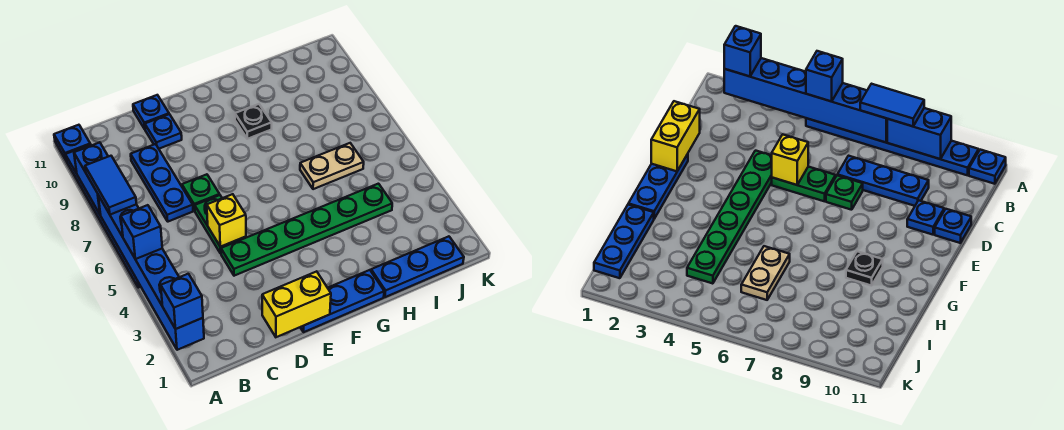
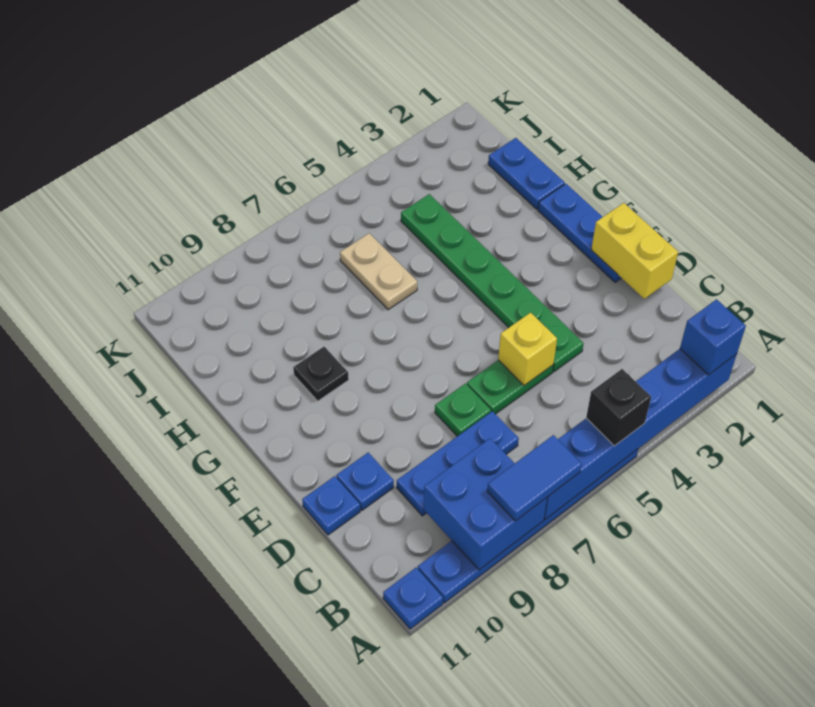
blue 1x1 brick [121,205,162,259] -> black 1x1 brick [586,369,651,446]
blue 1x2 brick [74,142,108,215] -> blue 2x2 brick [424,438,547,570]
blue 1x3 plate [371,236,464,297] -> blue 1x2 plate [488,138,565,209]

